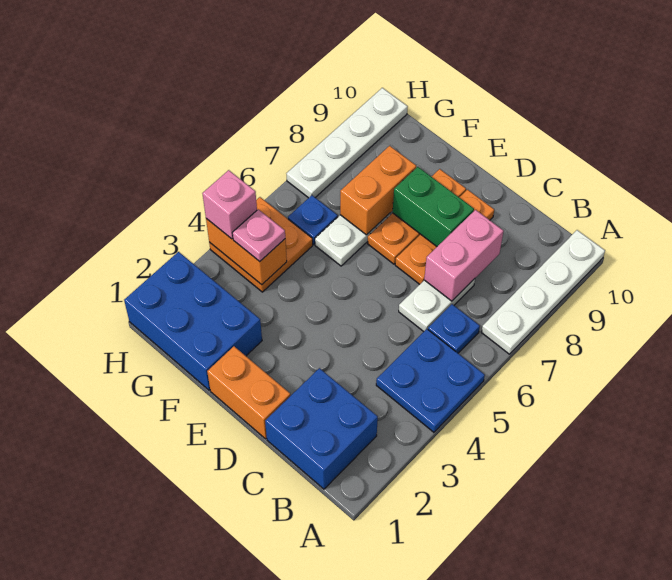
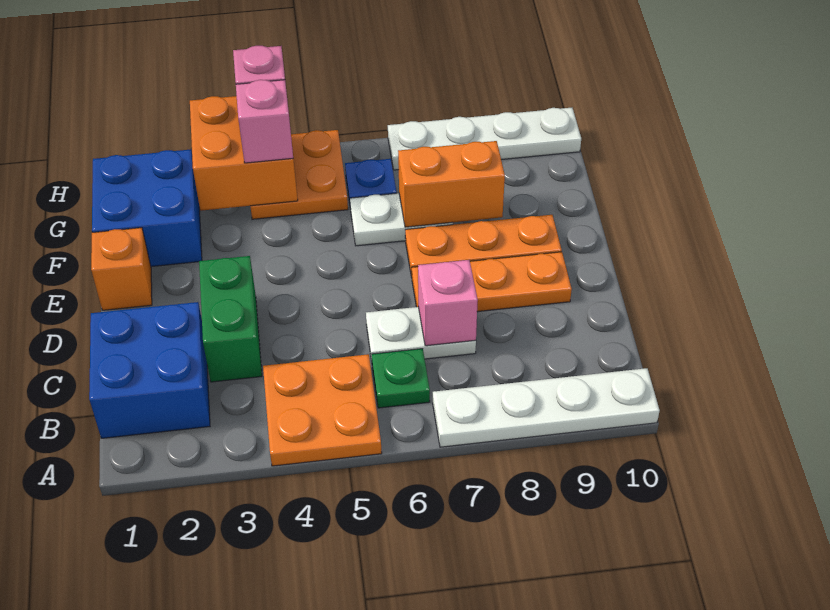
blue 2x2 plate [376,329,485,432] -> orange 2x2 plate [263,354,382,466]
blue 1x1 plate [428,304,480,353] -> green 1x1 plate [372,349,430,408]
pink 1x2 brick [424,210,504,301] -> pink 1x1 brick [418,260,478,346]
orange 1x2 brick [207,346,291,439] -> orange 1x1 brick [91,228,152,310]
green 1x2 brick [393,167,474,246] -> green 1x2 brick moved to [199,256,262,382]
blue 2x3 brick [124,252,262,390] -> blue 2x2 brick [92,149,202,267]
orange 1x2 brick [206,219,287,285] -> orange 2x2 brick [190,96,298,211]
pink 1x1 plate [233,209,285,261] -> pink 1x1 brick [236,80,293,163]

